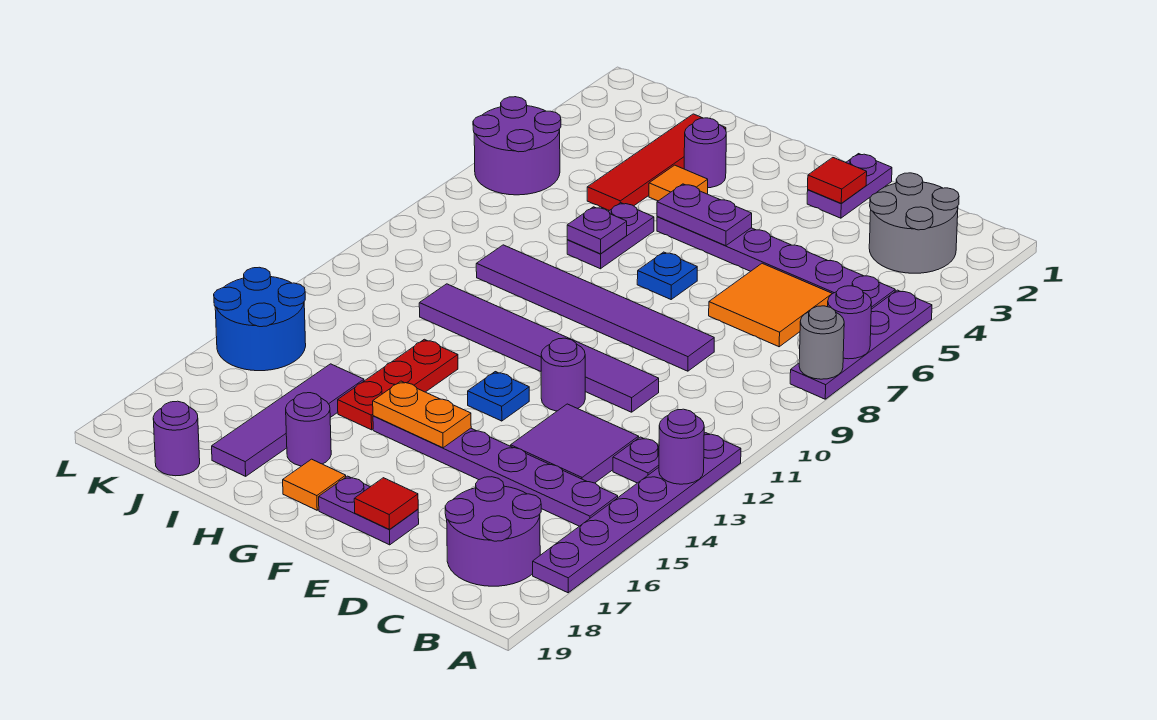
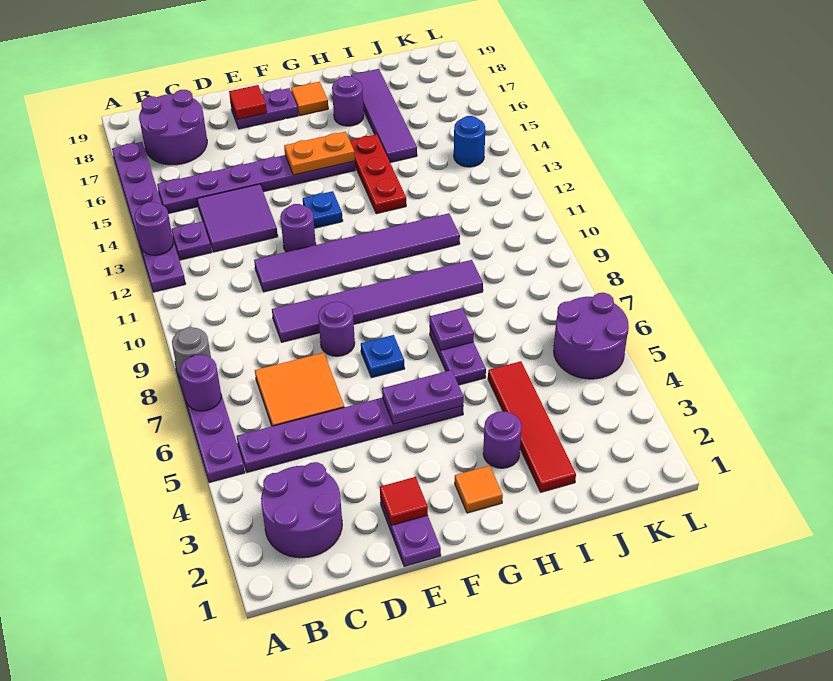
grey 2x2 round brick [869,173,959,273] -> purple 2x2 round brick [261,462,342,558]
orange 1x1 tile [649,165,708,201] -> orange 1x1 tile moved to [455,466,503,513]
purple 1x1 round brick [153,401,200,476] -> purple 1x1 round brick moved to [318,302,355,356]
blue 2x2 round brick [214,267,306,371] -> blue 1x1 round brick [454,116,485,167]

